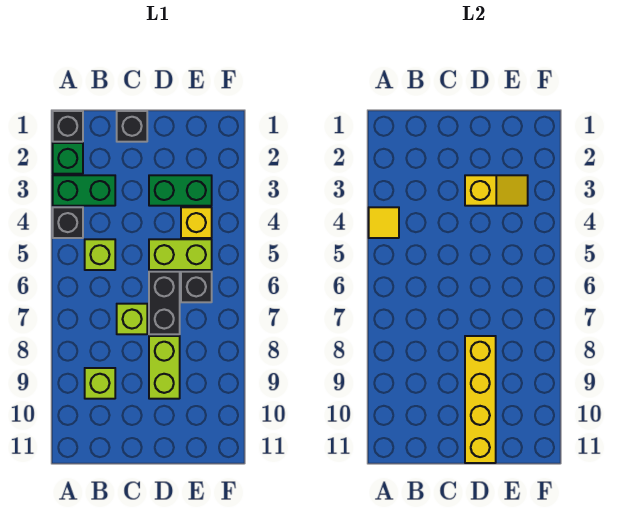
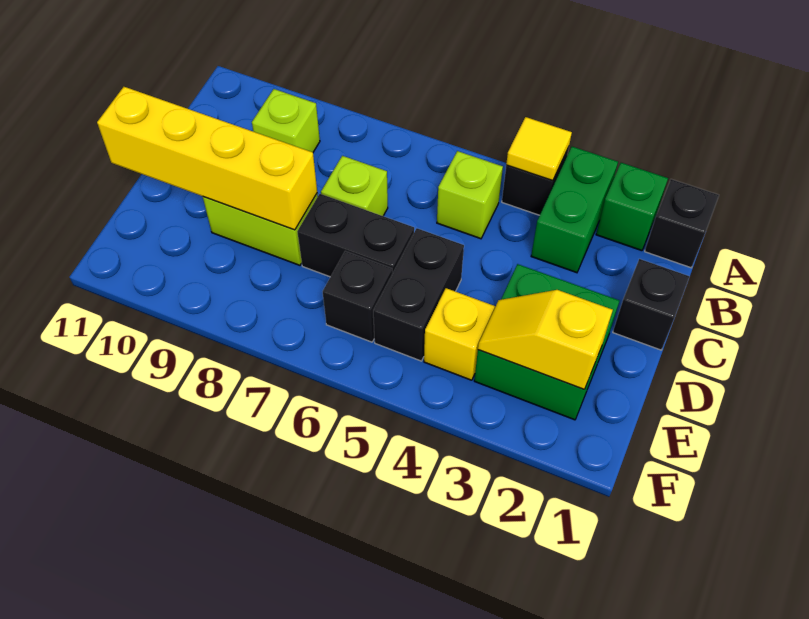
green 1x2 brick [149,175,212,206] -> green 2x2 brick [474,264,619,420]
yellow 1x2 slope [465,175,528,206] -> yellow 1x2 slope turned to [478,290,613,389]
lime 1x2 brick [149,239,212,270] -> black 1x2 brick [373,228,464,361]

